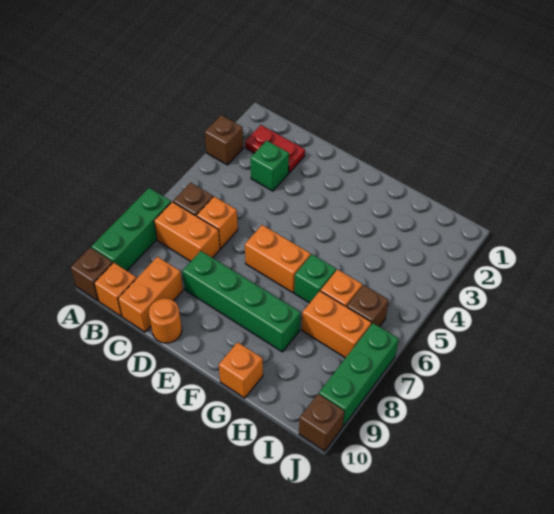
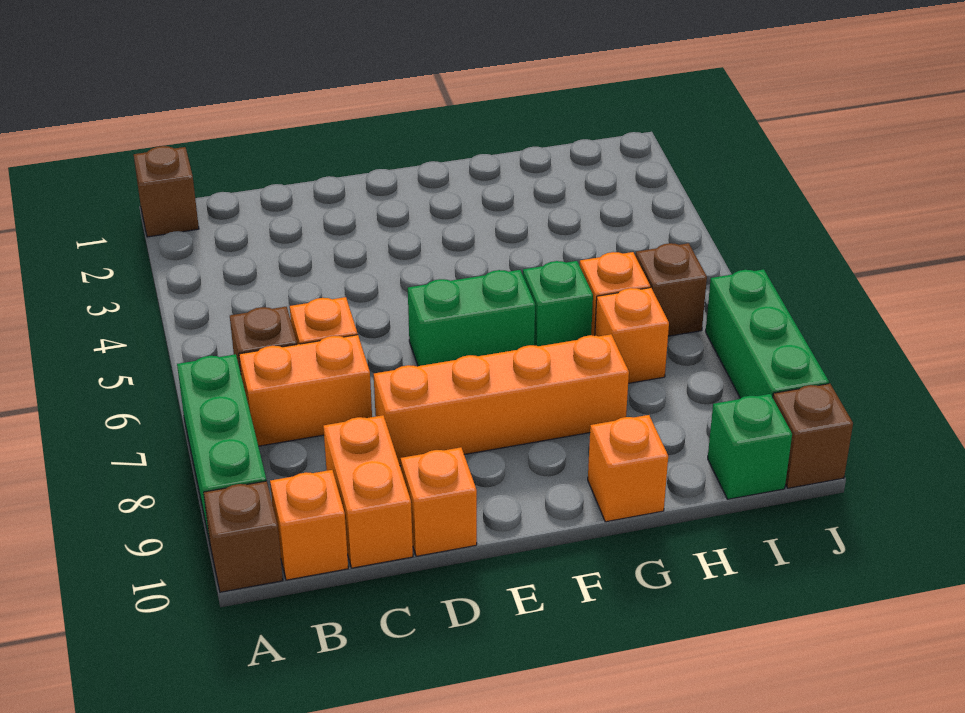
brown 1x1 brick [205,115,243,165] -> brown 1x1 brick moved to [134,146,199,237]
red 1x2 plate [245,125,305,173] -> none
green 1x1 brick [250,140,289,191] -> green 1x1 brick moved to [708,394,792,499]
green 1x4 brick [183,251,300,352] -> orange 1x4 brick [374,334,629,466]
orange 1x1 round brick [149,298,182,343] -> orange 1x1 brick [401,447,477,556]
orange 1x2 brick [245,225,311,293] -> green 1x2 brick [408,270,535,366]
orange 1x2 brick [302,291,371,358] -> orange 1x1 brick [595,288,669,383]

